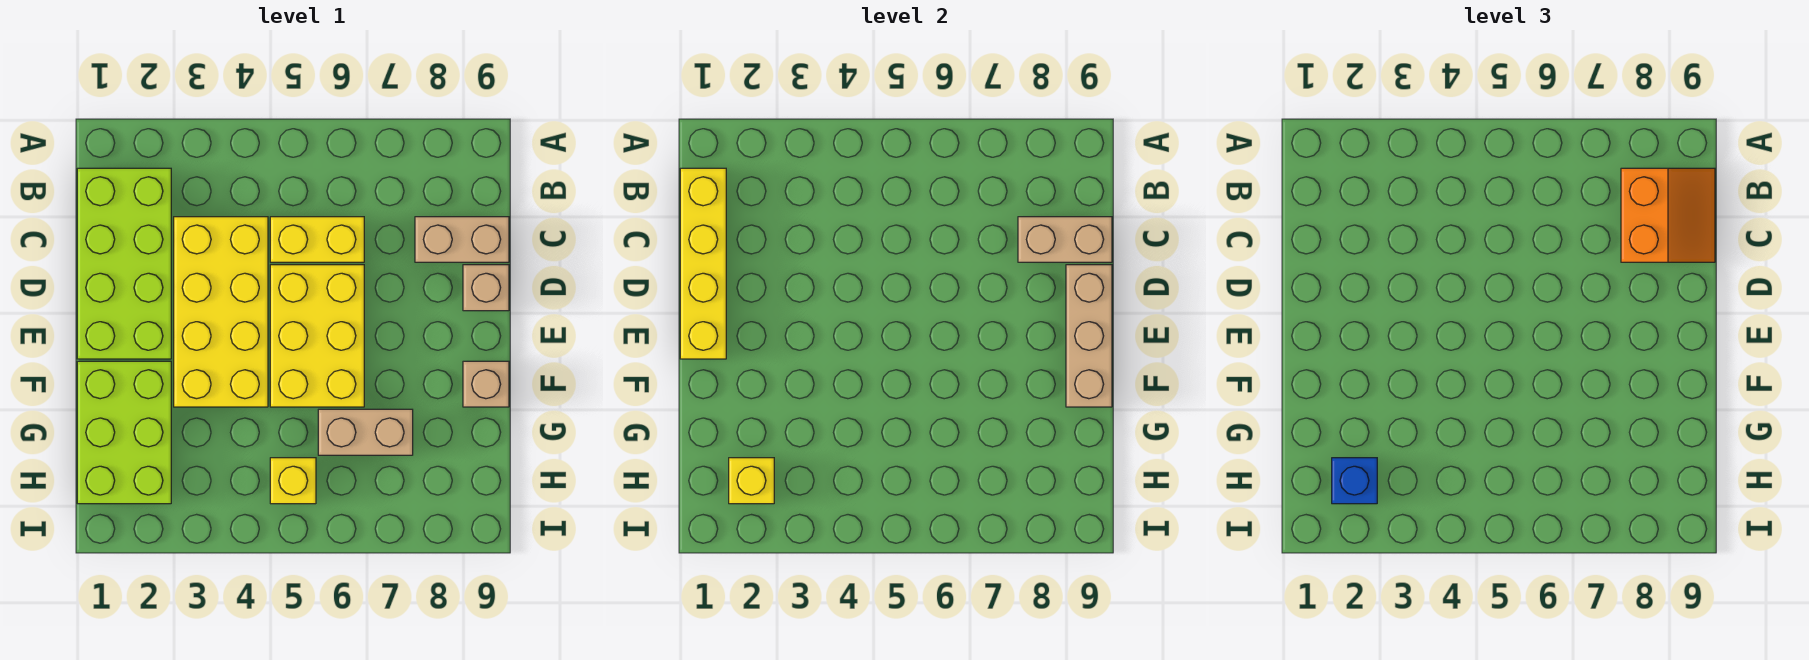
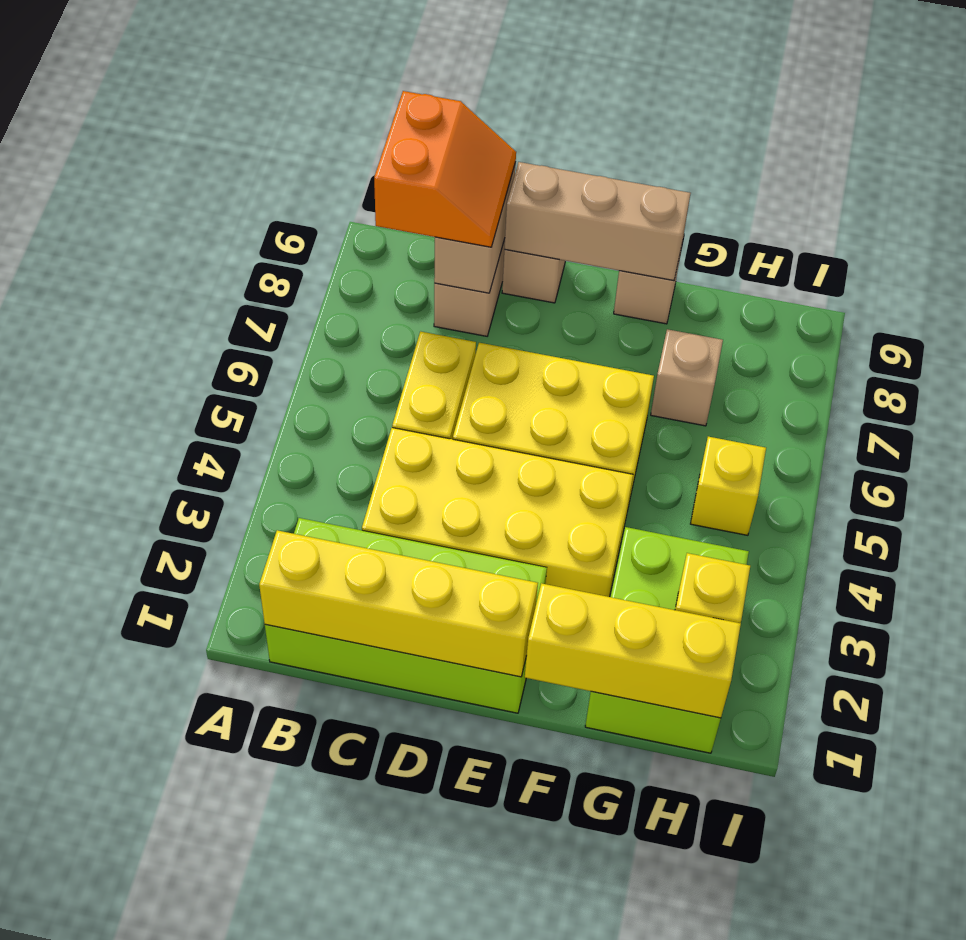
orange 2x2 slope [1621,168,1715,262] -> orange 2x2 slope turned to [374,91,516,247]
lime 2x3 brick [77,361,171,504] -> lime 2x3 brick turned to [585,527,749,753]
none -> yellow 1x3 brick [525,583,741,718]
tan 1x2 brick [318,409,413,455] -> tan 1x1 brick [651,329,723,426]
blue 1x1 brick [1332,458,1377,504] -> none

